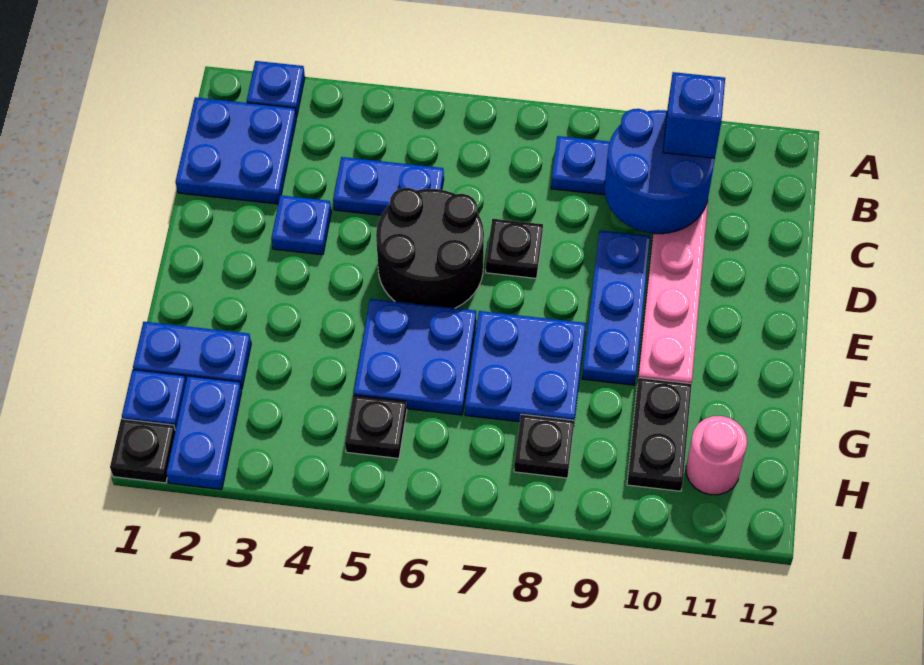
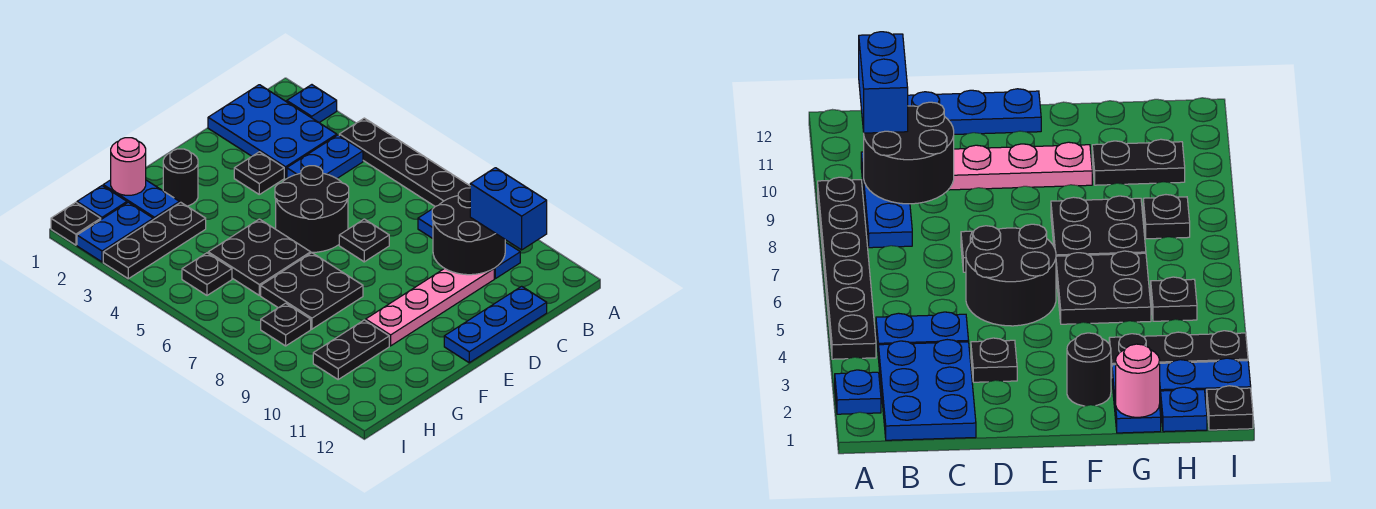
none -> black 1x6 plate [339,118,470,206]
blue 2x2 plate [176,97,296,204] -> blue 2x3 plate [208,85,337,178]
blue 2x2 round brick [605,109,715,234] -> black 2x2 round brick [432,188,505,275]
blue 1x1 brick [663,72,725,158] -> blue 1x2 brick [470,168,547,250]
blue 1x2 plate [333,157,444,215] -> blue 1x2 plate turned to [287,135,363,178]
blue 1x1 plate [271,195,331,255] -> black 1x1 plate [234,152,284,194]
blue 1x3 plate [582,230,650,385] -> blue 1x3 plate moved to [444,286,547,363]
none -> black 1x1 round brick [163,149,198,206]
blue 2x2 plate [354,299,476,415] -> black 2x2 plate [208,219,311,295]
blue 2x2 plate [465,311,586,422] -> black 2x2 plate [261,253,363,329]
none -> black 1x3 plate [103,202,206,279]
pink 1x1 round brick [686,416,747,495] -> pink 1x1 round brick moved to [111,138,146,195]

